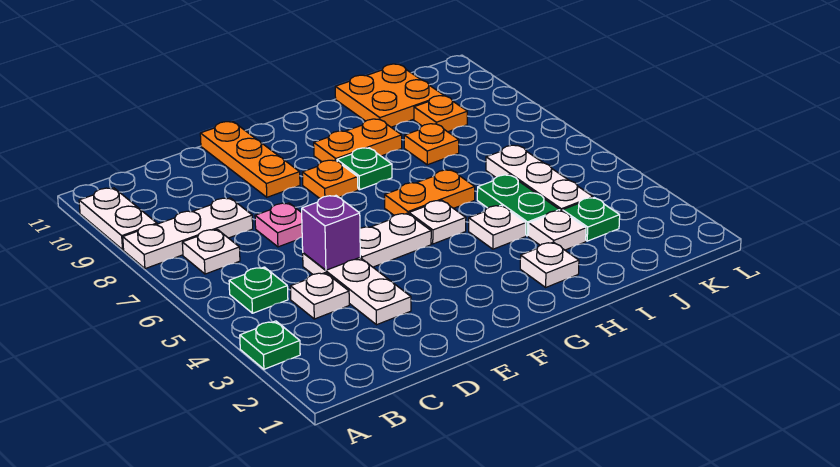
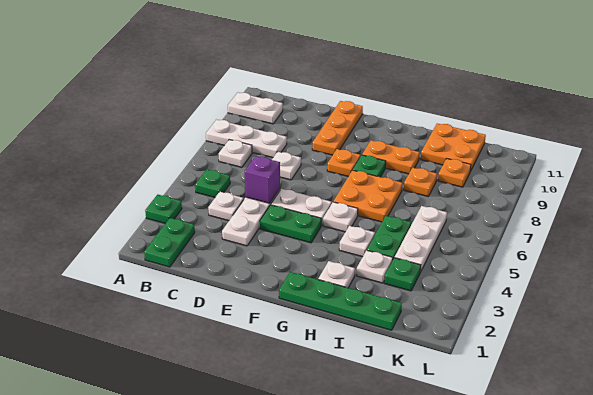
white 1x2 plate [79,188,157,250] -> white 1x2 plate turned to [228,93,283,124]
none -> green 1x2 plate [144,218,195,267]
pink 1x1 plate [255,203,302,247] -> white 1x1 plate [272,152,301,180]
none -> green 1x2 plate [260,205,322,243]
none -> green 1x4 plate [279,272,402,330]
orange 1x2 plate [385,170,475,215] -> orange 2x2 plate [333,170,403,222]

